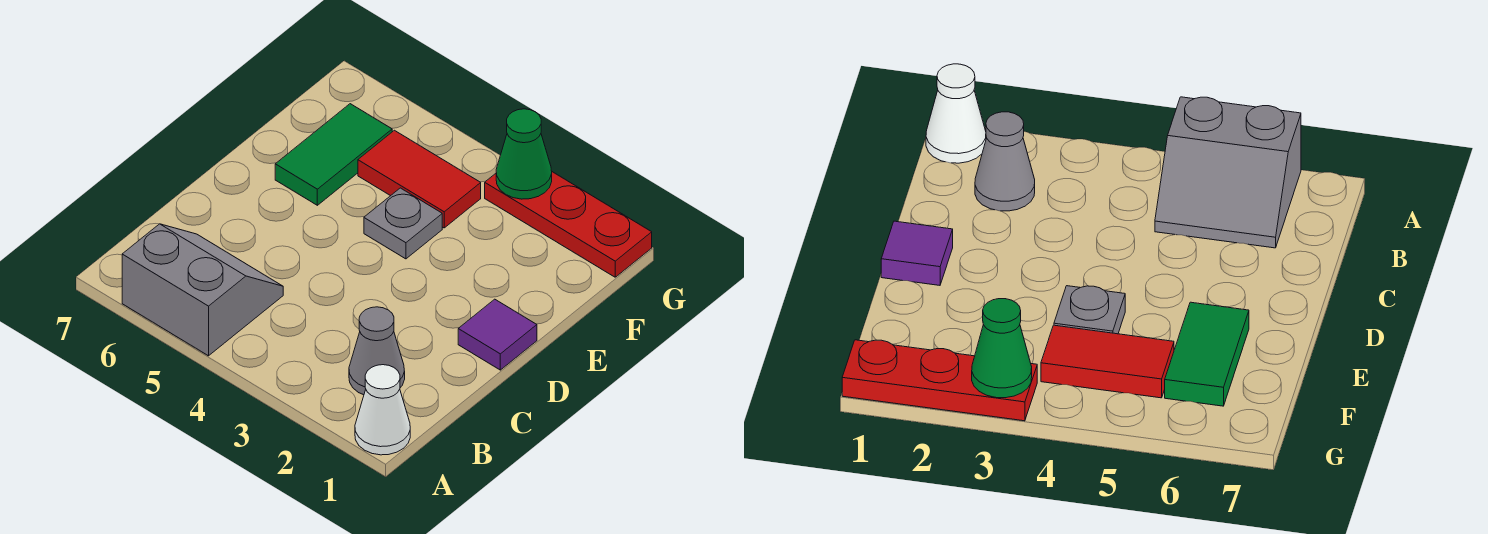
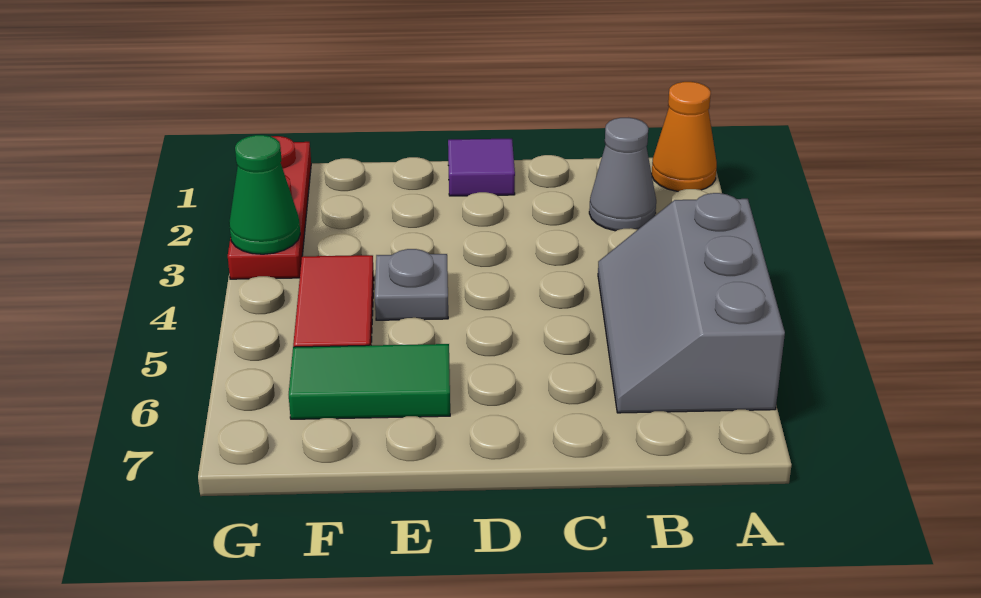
white 1x1 cone [355,365,410,455] -> orange 1x1 cone [652,82,717,191]
grey 2x2 slope [122,224,283,356] -> grey 2x3 slope [598,193,785,413]

